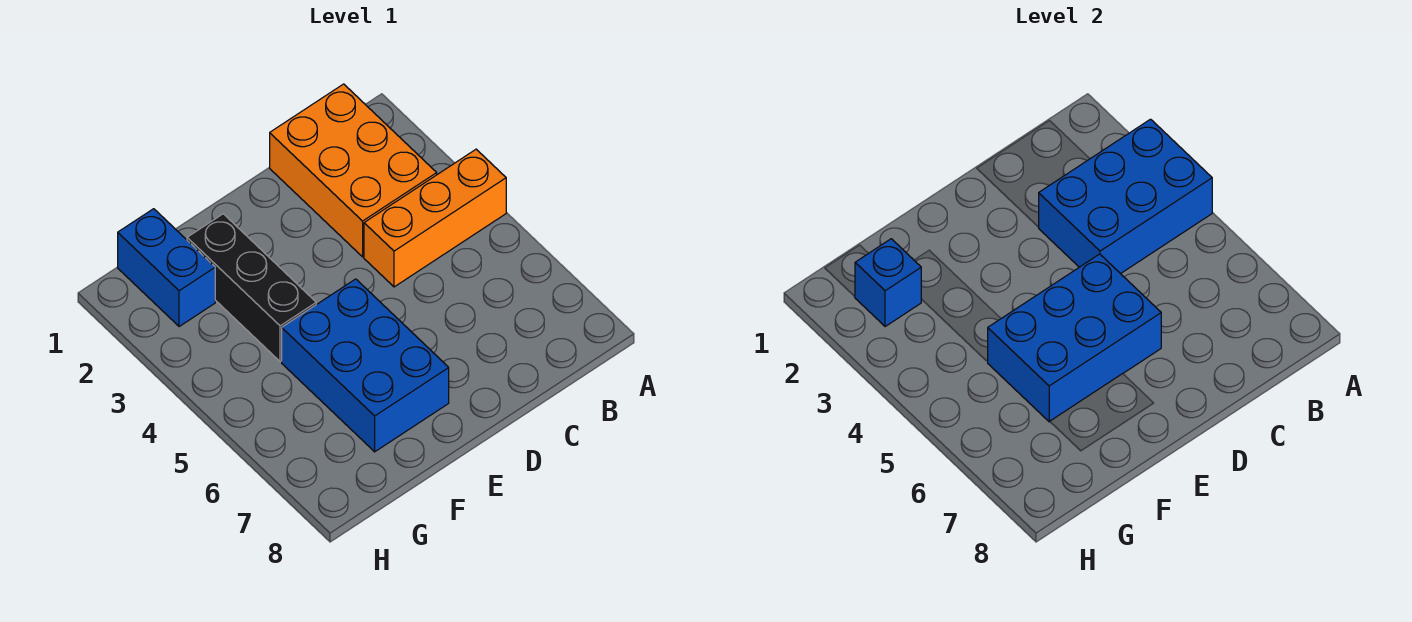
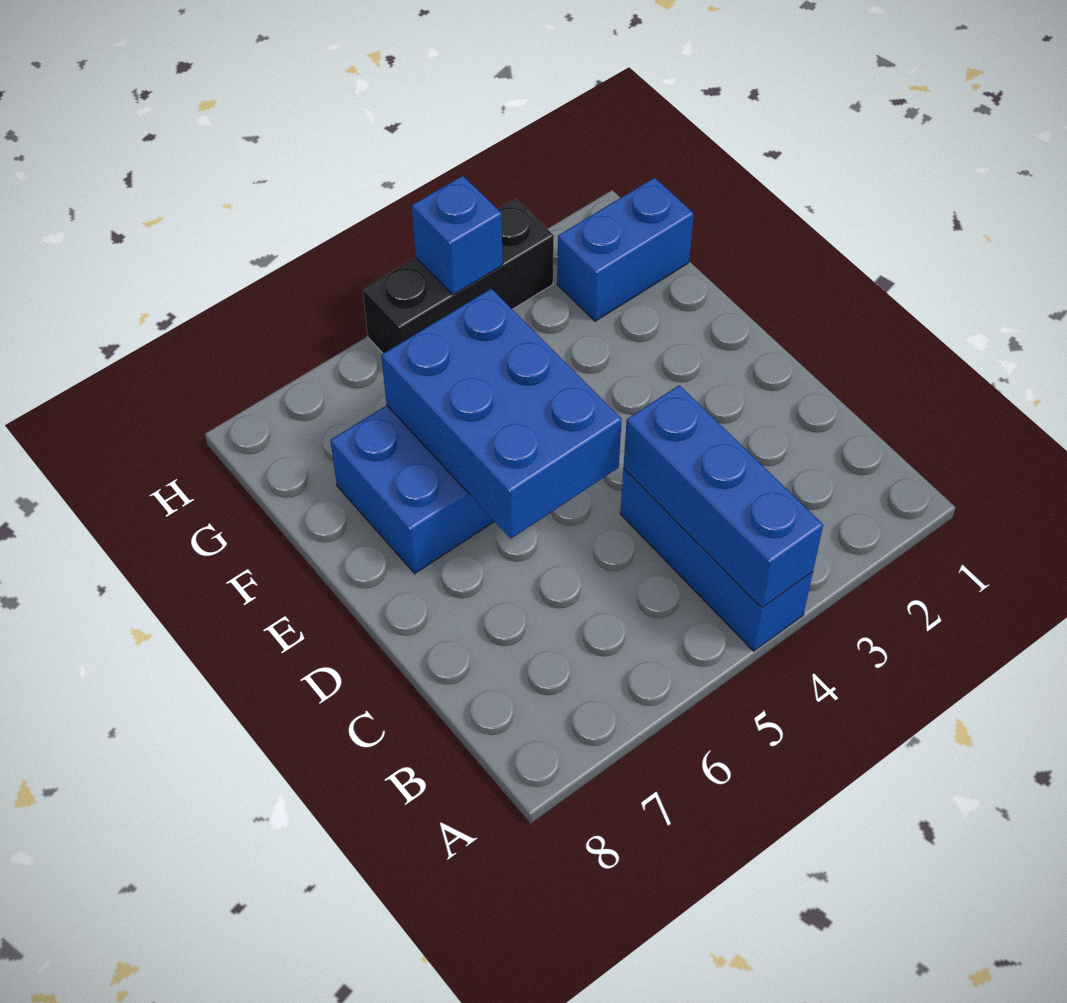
blue 2x3 brick [1039,119,1212,274] -> blue 1x3 brick [623,385,823,608]
orange 1x3 brick [364,149,506,287] -> blue 1x3 brick [620,469,813,651]
orange 2x3 brick [270,84,437,257] -> none
black 1x3 brick [187,214,316,362] -> black 1x3 brick moved to [363,199,554,353]
blue 1x1 brick [855,239,921,327] -> blue 1x1 brick moved to [412,176,503,295]

